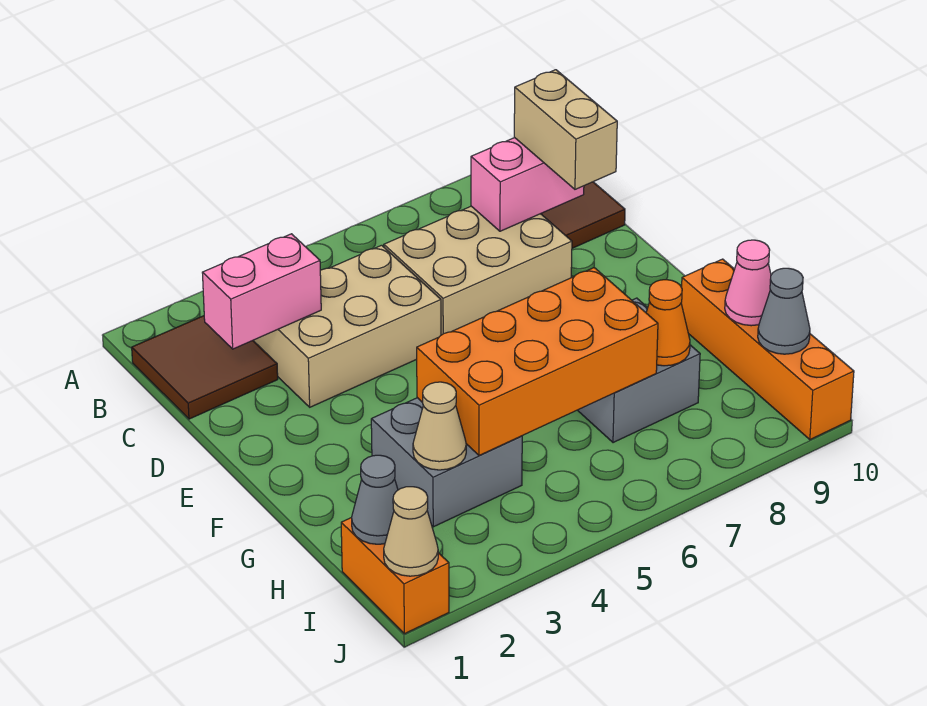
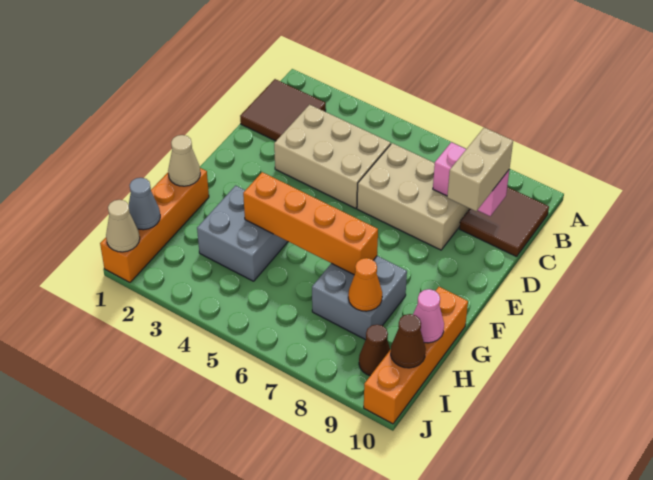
pink 1x2 brick [202,234,321,349] -> none
orange 2x4 brick [417,268,658,455] -> orange 1x4 brick [243,172,378,275]
tan 1x1 cone [413,382,466,470] -> tan 1x1 cone moved to [168,135,200,186]
orange 1x2 brick [341,517,449,634] -> orange 1x4 brick [100,168,209,282]
none -> brown 1x1 cone [359,325,391,376]
grey 1x1 cone [758,268,810,354] -> brown 1x1 cone [391,314,426,368]

